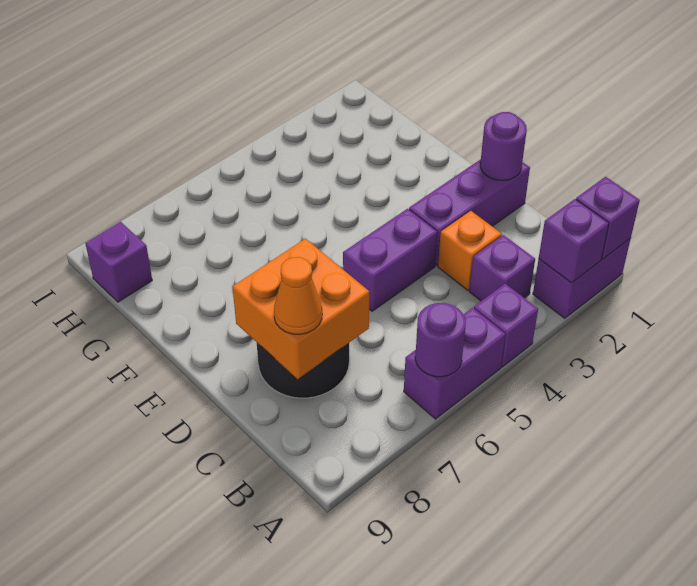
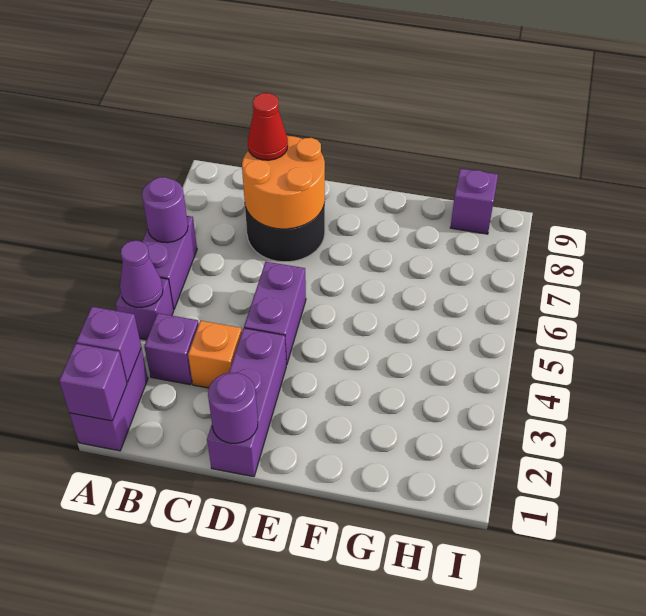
none -> purple 1x1 cone [120,241,163,307]
orange 2x2 brick [233,239,369,379] -> orange 2x2 round brick [242,136,325,229]
orange 1x1 cone [274,257,322,334] -> red 1x1 cone [248,93,288,160]

